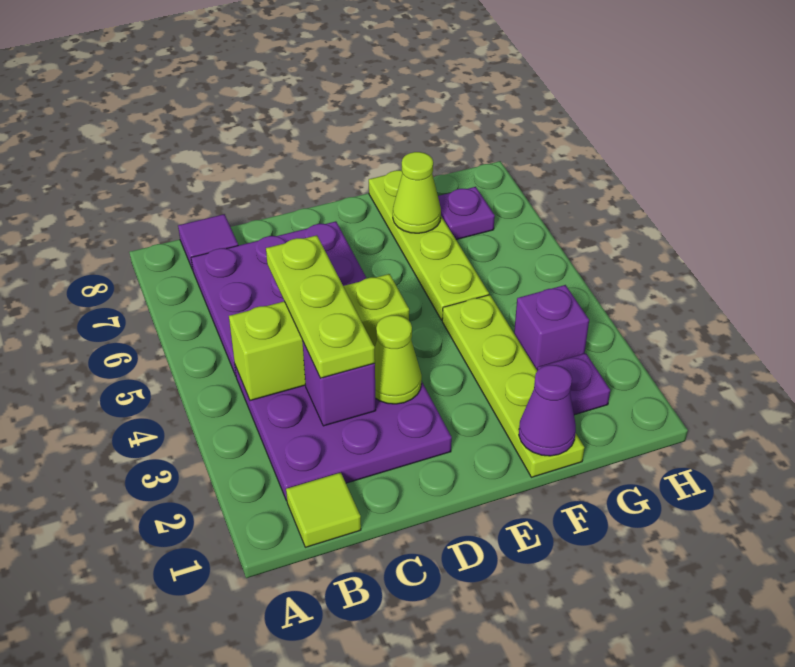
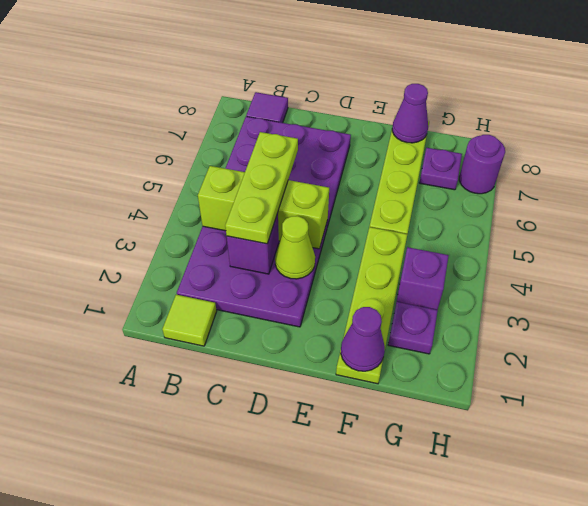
lime 1x1 cone [393,152,441,233] -> none
none -> purple 1x1 cone [392,84,428,143]
none -> purple 1x1 round brick [459,135,505,194]

